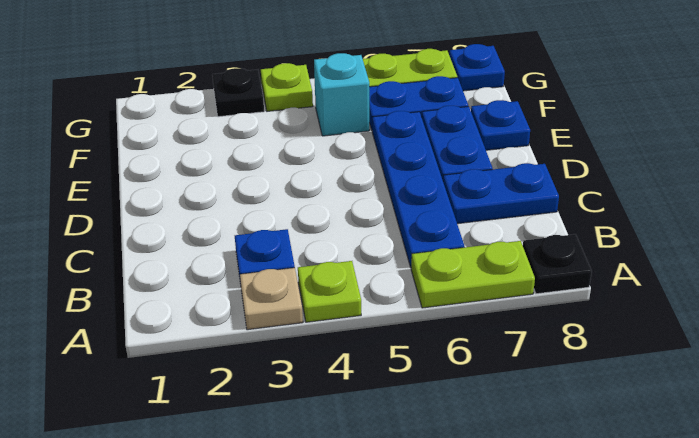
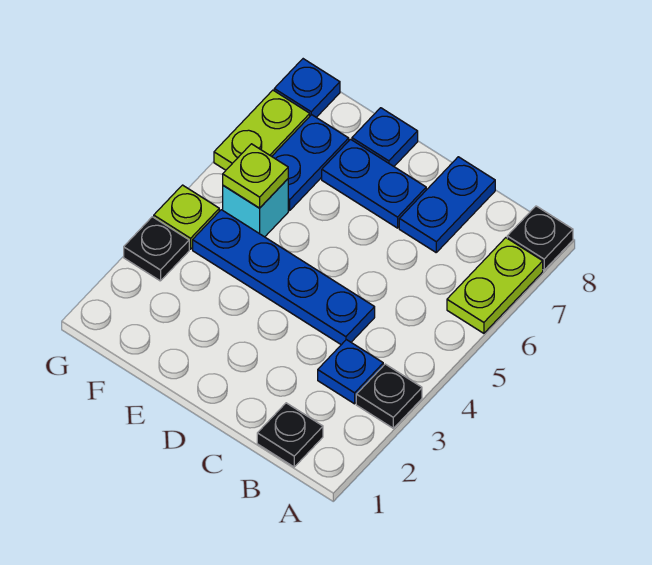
tan 1x1 plate [240,268,303,330] -> black 1x1 plate [356,364,422,428]
lime 1x1 plate [298,261,361,322] -> lime 1x1 plate moved to [223,144,288,208]
none -> black 1x1 plate [257,403,323,467]
blue 1x4 plate [372,111,464,267] -> blue 1x4 plate moved to [193,210,375,345]

